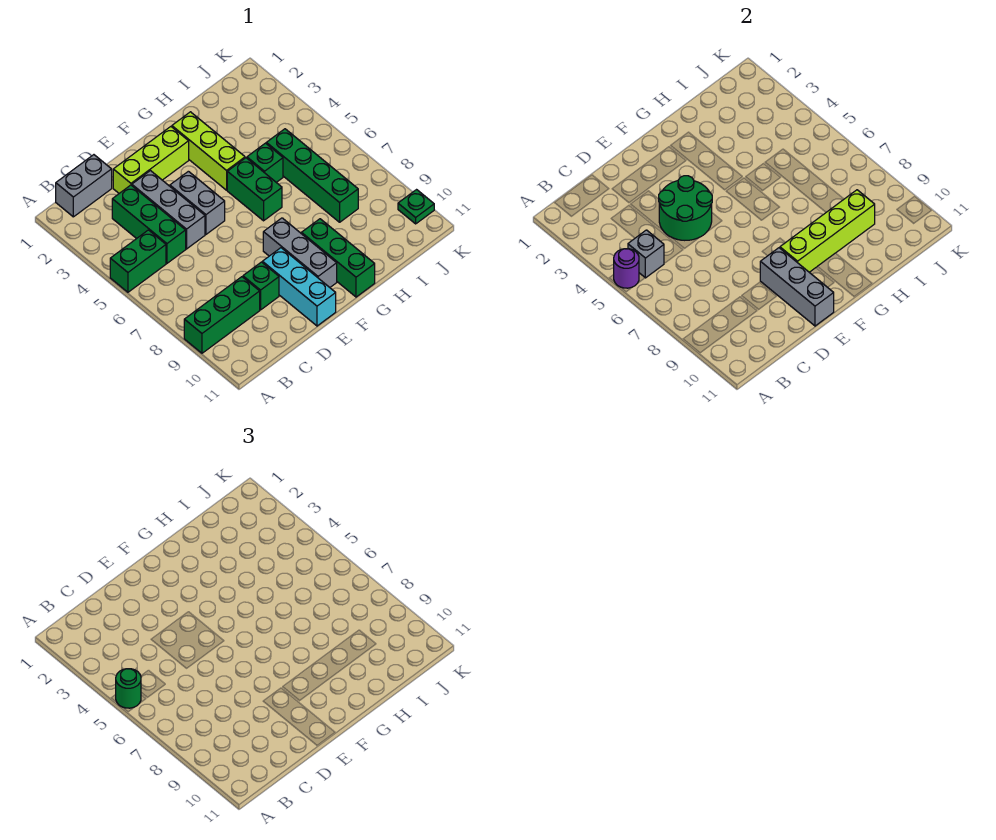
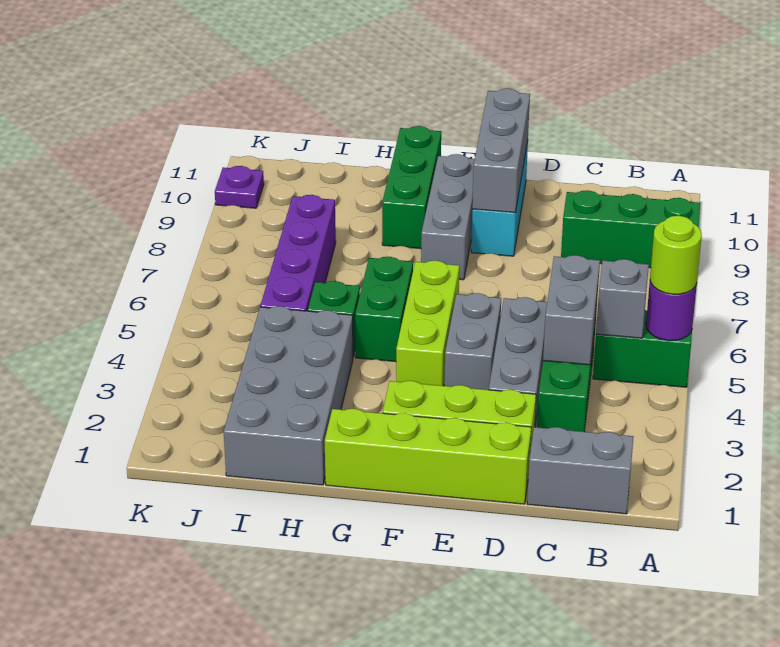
green 1x1 round brick [116,669,141,708] -> lime 1x1 round brick [650,216,702,294]
none -> grey 1x2 brick [543,255,600,365]
green 2x2 round brick [659,176,712,240] -> none
green 1x1 brick [243,262,279,310] -> none
lime 1x4 brick [780,190,875,272] -> lime 1x4 brick moved to [325,409,531,504]
lime 1x3 brick [172,112,245,190] -> lime 1x3 brick moved to [396,260,459,386]
none -> grey 2x4 brick [224,306,353,485]
green 1x4 brick [266,129,358,222] -> purple 1x4 brick [260,195,336,311]
green 1x1 plate [398,190,434,224] -> purple 1x1 plate [215,166,264,208]

